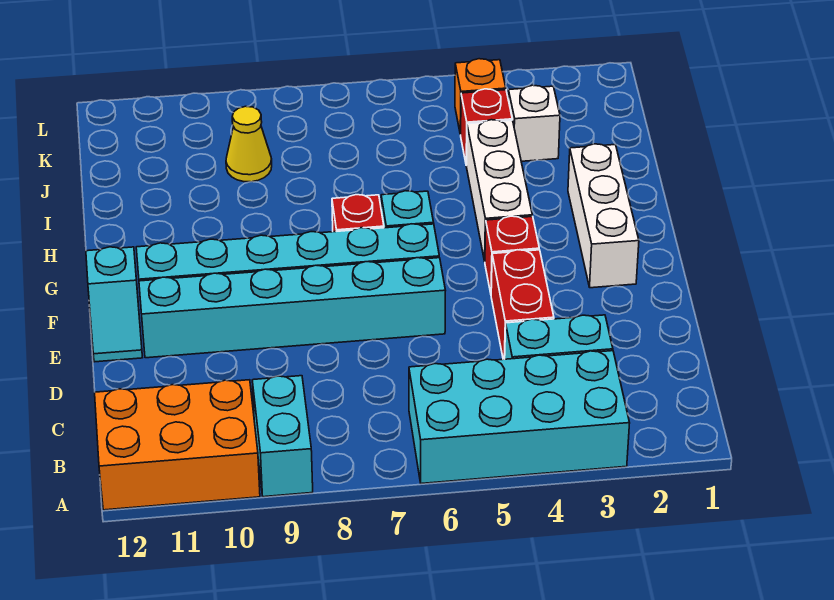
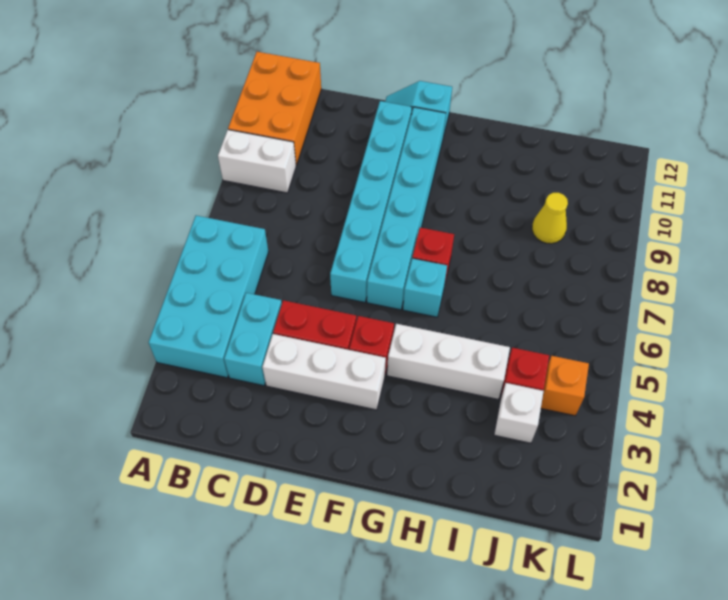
cyan 1x2 brick [252,376,313,497] -> white 1x2 brick [218,130,296,193]
white 1x3 brick [568,144,639,288] -> white 1x3 brick moved to [262,334,386,410]

